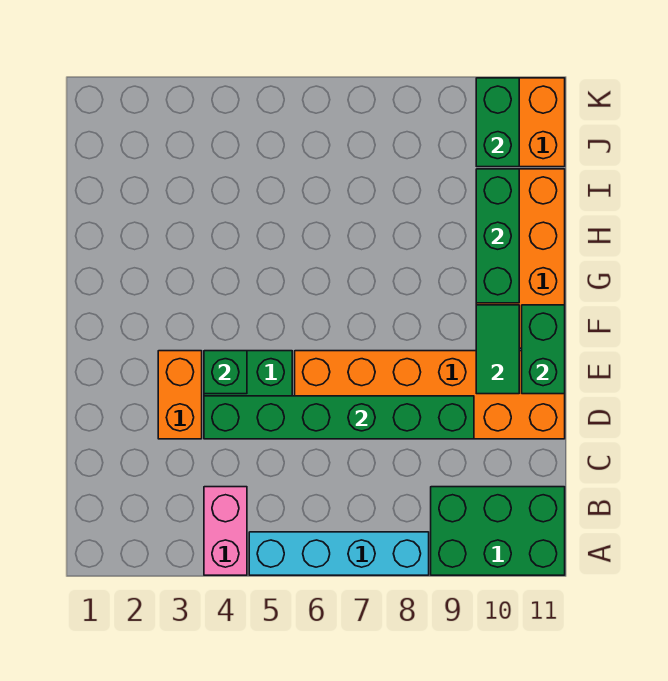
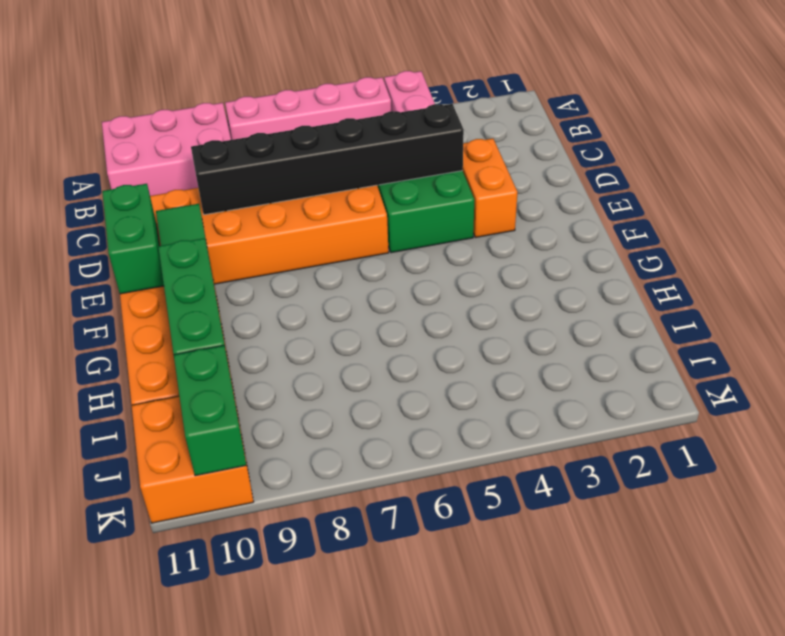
cyan 1x4 brick [249,532,429,575] -> pink 1x4 brick [225,77,391,140]
green 2x3 brick [431,487,565,575] -> pink 2x3 brick [102,103,231,196]
green 1x6 brick [204,396,474,439] -> black 1x6 brick [191,104,464,215]
green 1x1 brick [204,351,247,394] -> none

